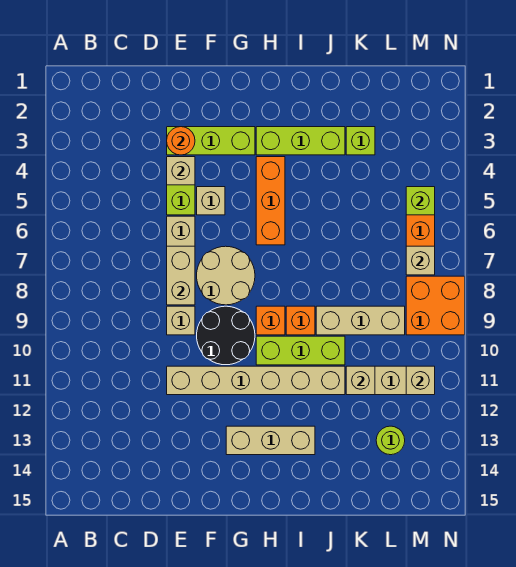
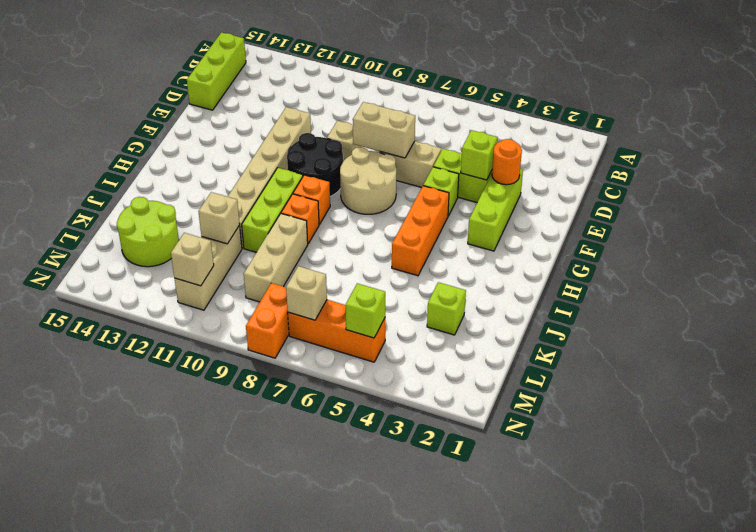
tan 1x1 brick [167,157,195,185] -> lime 1x1 brick [461,130,498,180]
tan 1x1 brick [197,187,225,215] -> lime 1x1 brick [423,167,459,216]
tan 1x3 brick [226,426,315,455] -> none
lime 1x3 brick [256,127,345,155] -> lime 1x3 brick moved to [187,32,246,110]
orange 1x3 brick [256,157,285,245] -> orange 1x3 brick turned to [392,186,449,276]
lime 1x1 round brick [376,426,405,455] -> lime 2x2 round brick [117,197,179,267]
orange 2x2 brick [406,276,465,335] -> orange 1x2 brick [246,283,289,358]

